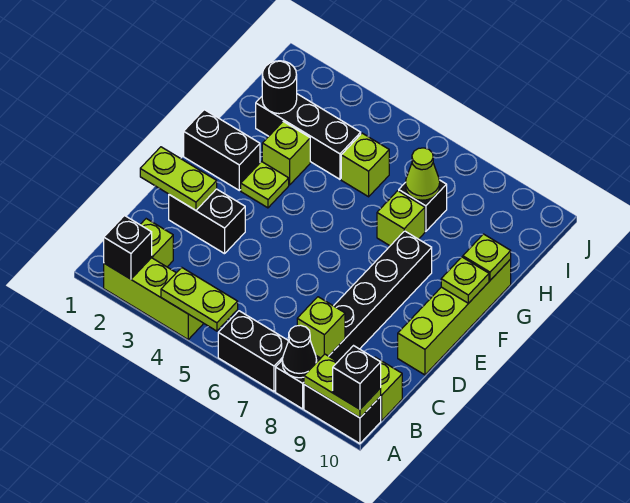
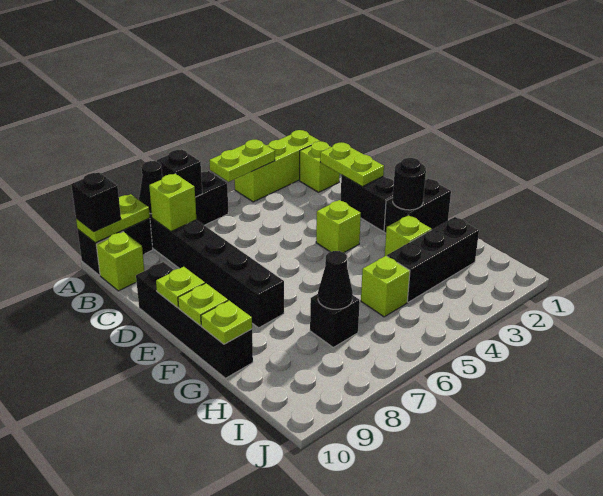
black 1x1 brick [104,216,152,279] -> black 1x1 brick moved to [157,149,202,197]
lime 1x2 plate [140,147,217,210] -> lime 1x2 plate turned to [320,143,384,187]
black 1x2 brick [169,189,245,254] -> black 1x2 brick turned to [341,175,394,231]
lime 1x4 brick [398,259,511,375] -> black 1x4 brick [136,262,253,378]
lime 1x1 plate [241,162,289,208] -> lime 1x1 plate moved to [156,267,205,308]
lime 1x1 brick [377,191,425,246] -> lime 1x1 brick moved to [316,200,361,253]
black 1x1 round brick [262,61,297,114] -> black 1x1 round brick moved to [393,158,426,210]
lime 1x1 cone [406,148,440,200] -> black 1x1 cone [318,251,353,309]

